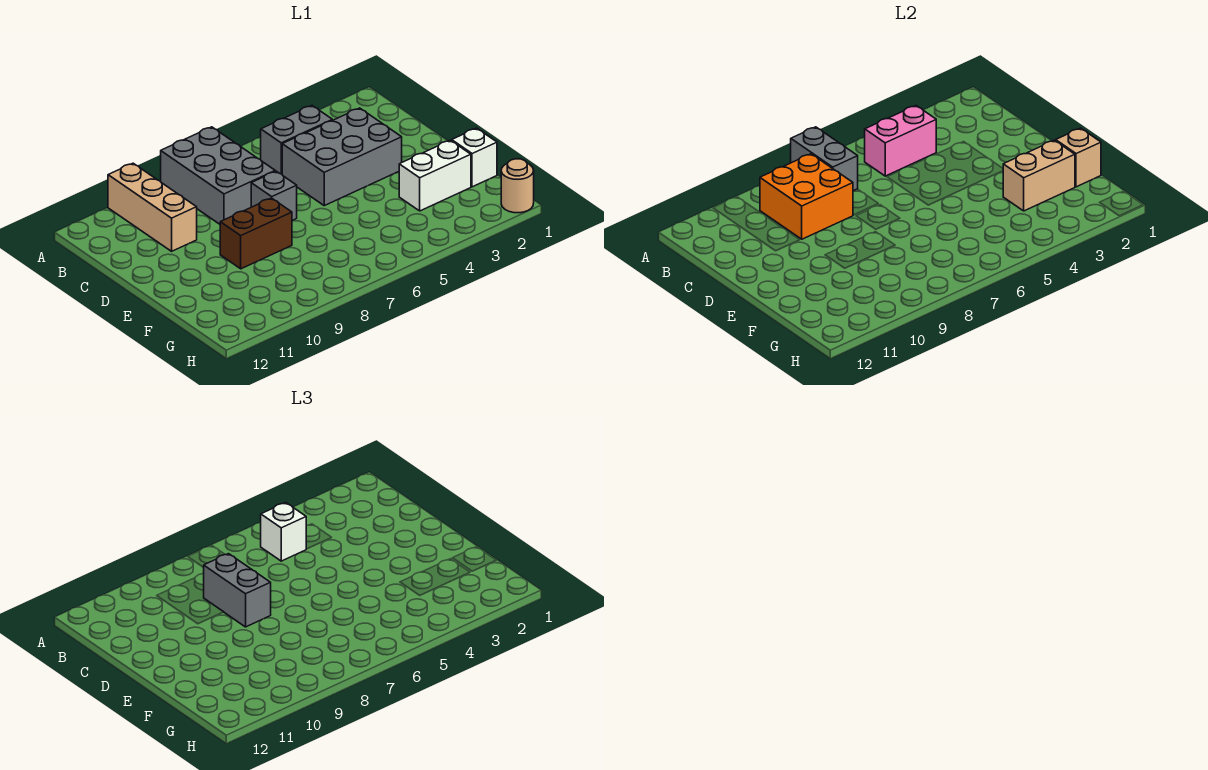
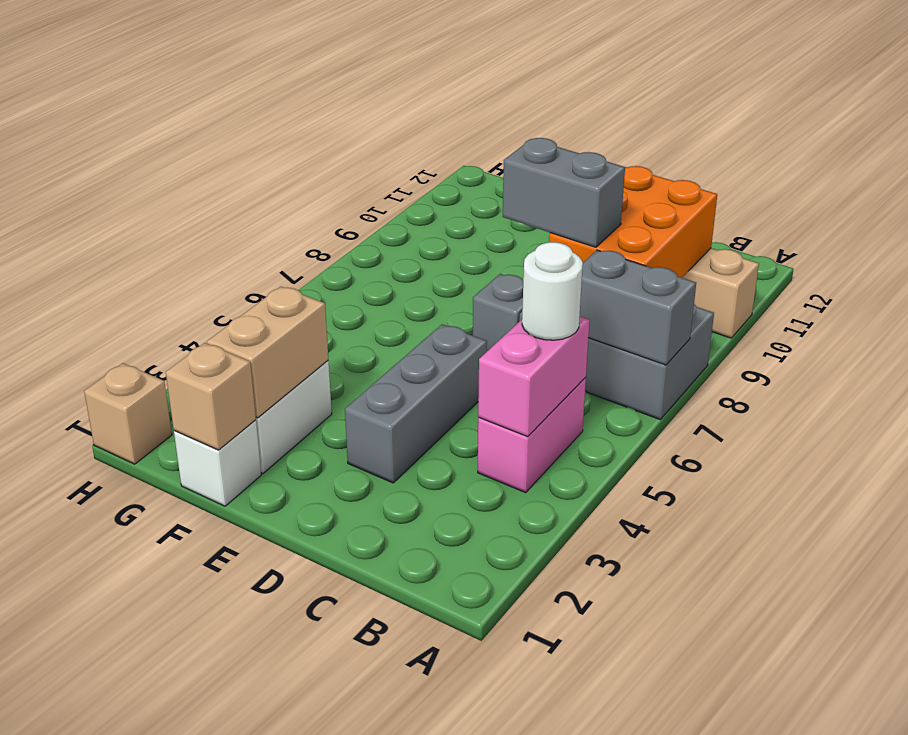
grey 1x2 brick [261,106,332,174] -> pink 1x2 brick [478,377,586,493]
white 1x1 brick [261,503,306,561] -> white 1x1 round brick [522,242,583,340]
orange 2x2 brick [760,154,853,239] -> orange 2x3 brick [549,166,717,278]
grey 2x3 brick [282,108,402,206] -> grey 1x3 brick [345,324,487,483]
brown 1x2 brick [220,198,292,269] -> none
tan 1x1 round brick [501,159,534,213] -> tan 1x1 brick [84,363,172,464]

